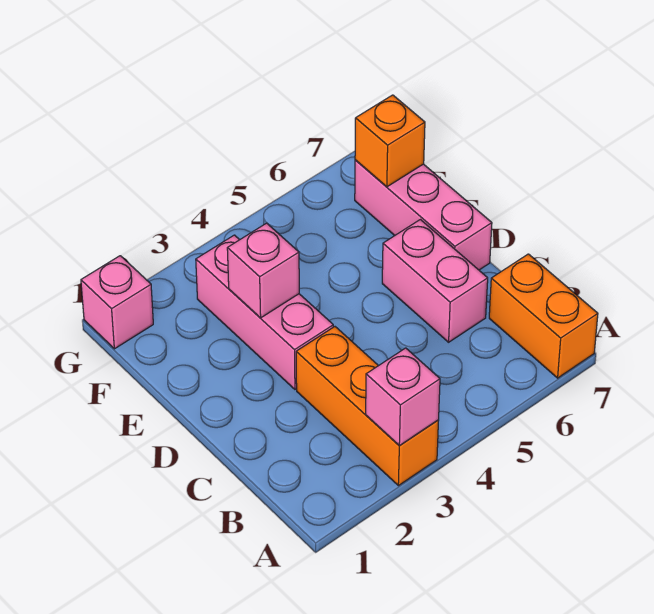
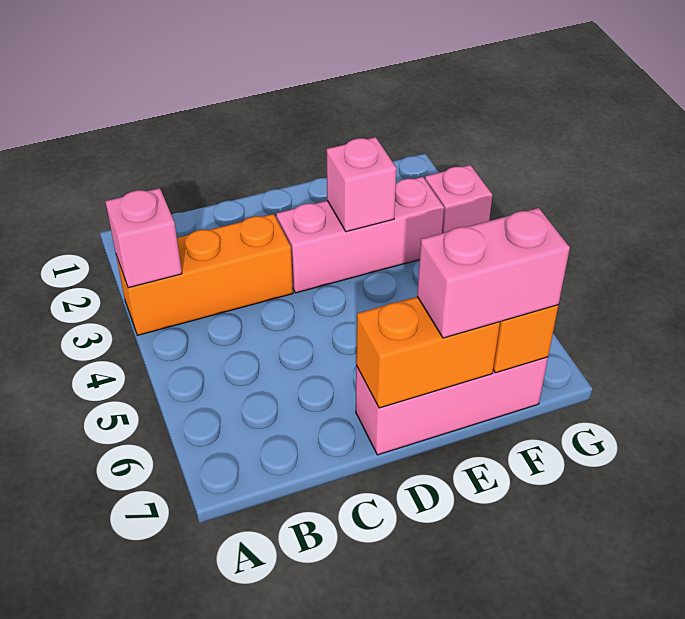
orange 1x2 brick [489,254,598,378] -> orange 1x2 brick moved to [356,297,500,408]
pink 1x2 brick [382,220,488,342] -> pink 1x2 brick moved to [417,208,570,338]
pink 1x1 brick [81,256,153,349] -> pink 1x1 brick moved to [425,165,492,233]

